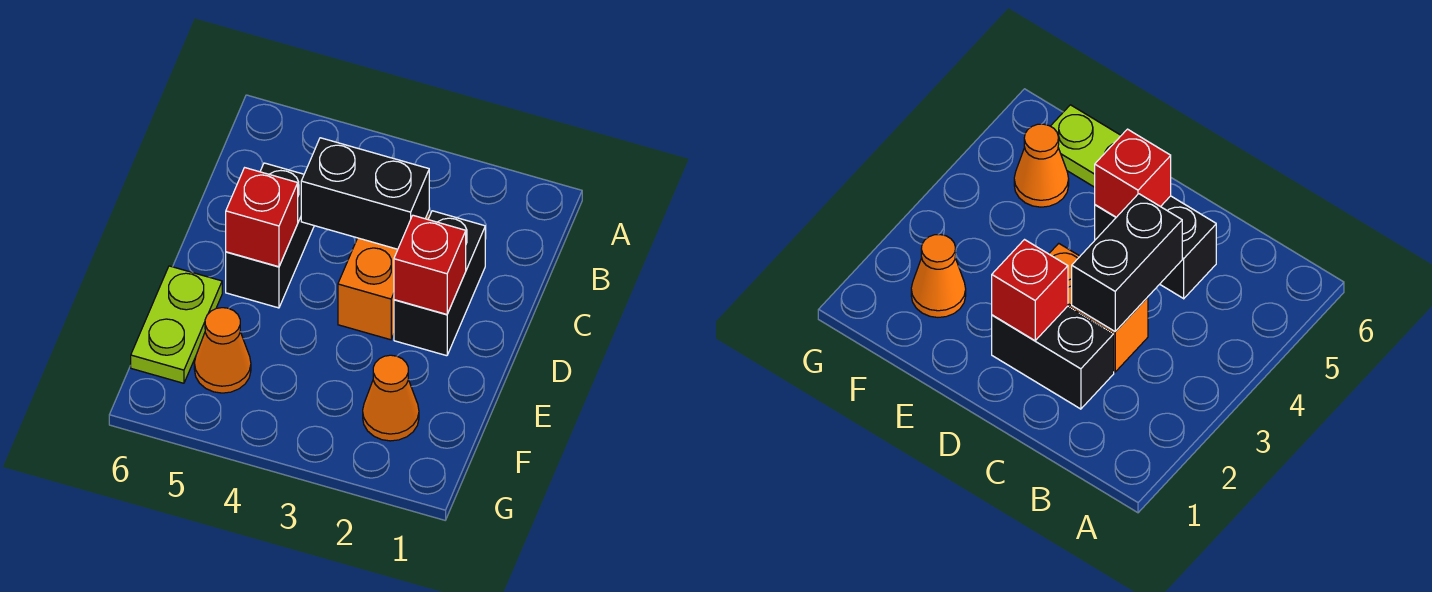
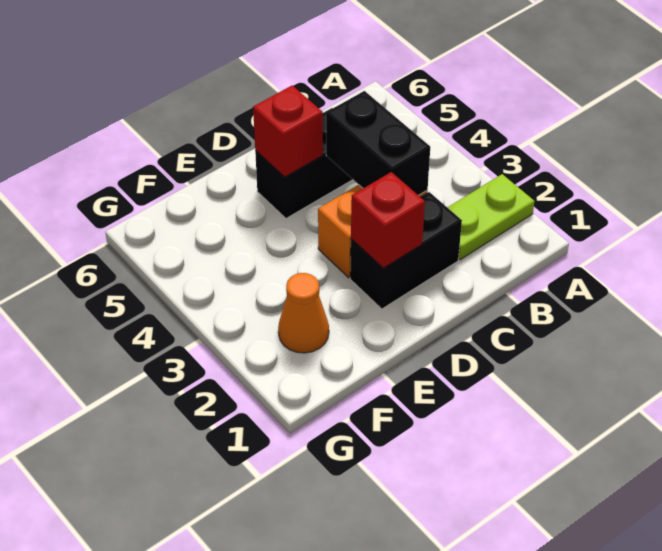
lime 1x2 plate [131,266,222,383] -> lime 1x2 plate moved to [447,174,534,260]
orange 1x1 cone [194,308,251,393] -> none

